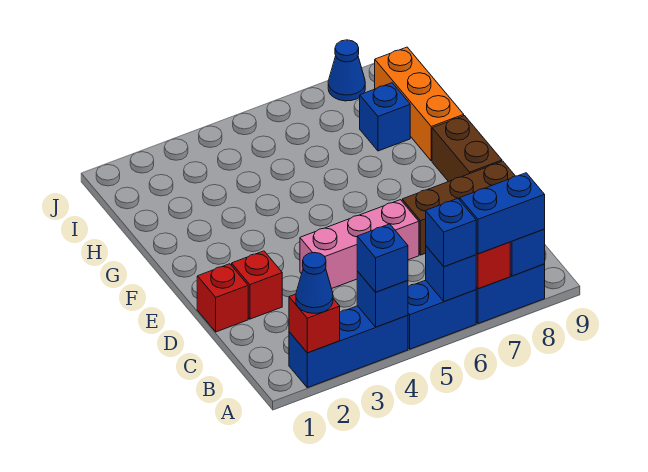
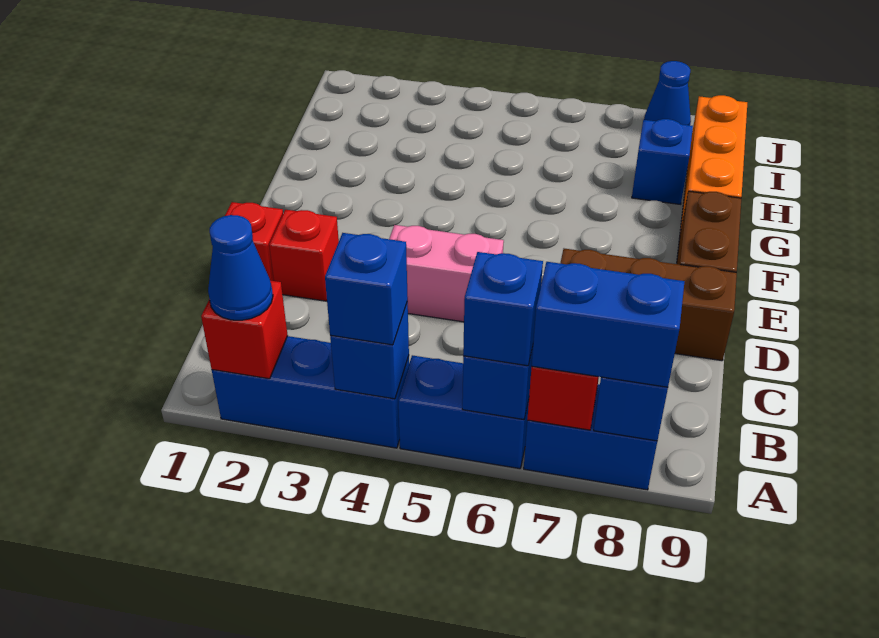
pink 1x3 brick [300,200,419,289] -> pink 1x2 brick [389,225,504,322]

